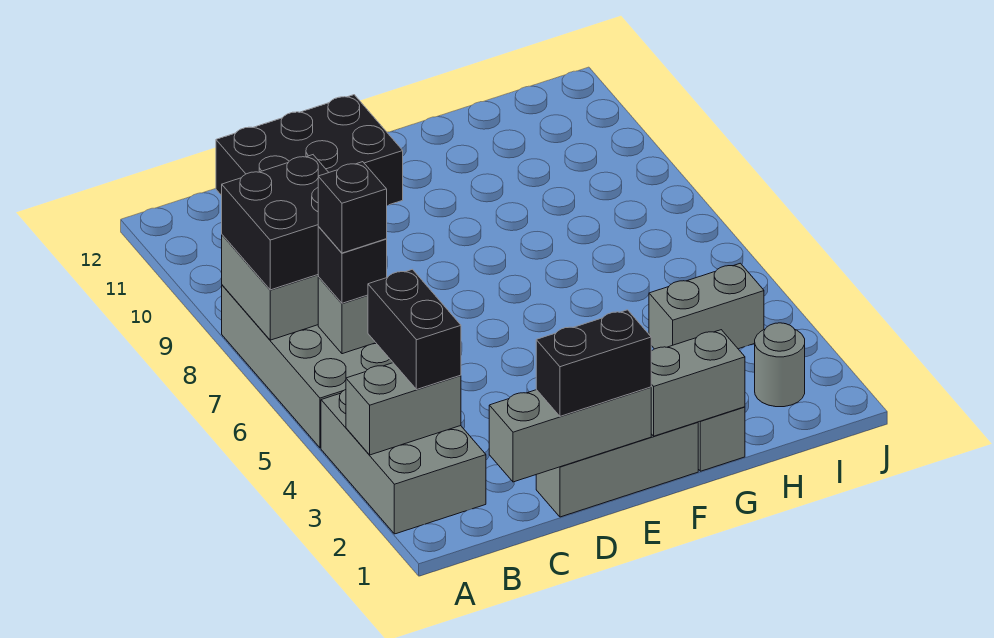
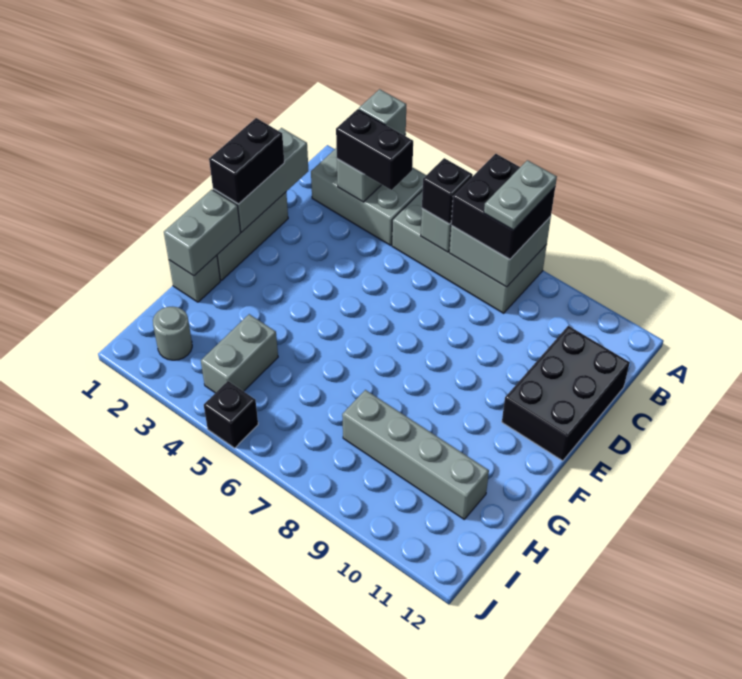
none -> grey 1x1 brick [359,89,406,135]
none -> grey 1x2 plate [484,160,557,230]
black 1x1 brick [318,162,387,253] -> black 1x1 brick moved to [204,381,258,448]
none -> grey 1x4 brick [342,390,489,519]

